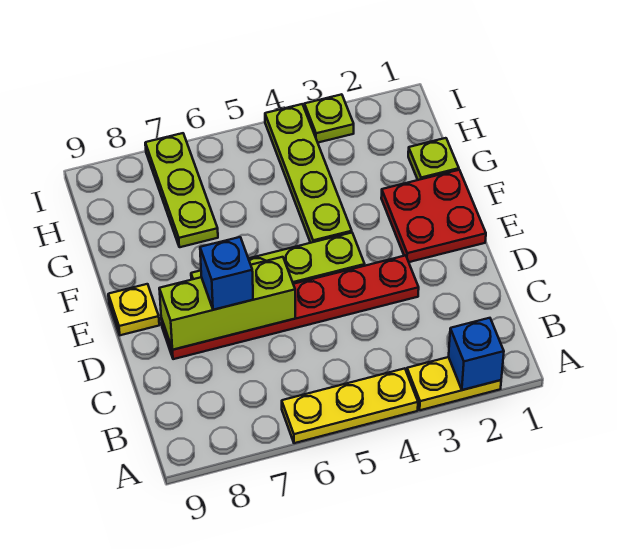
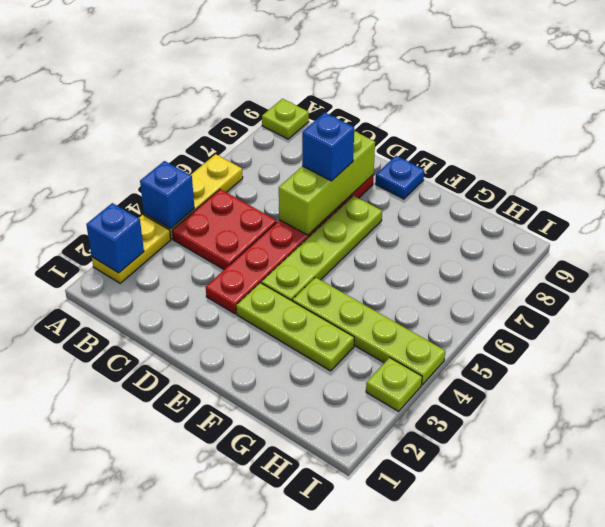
none -> blue 1x1 brick [140,161,194,229]
red 2x2 plate [381,170,486,262] -> red 2x2 plate moved to [172,189,277,270]
yellow 1x1 plate [108,284,159,335] -> blue 1x1 plate [376,156,424,199]
lime 1x1 plate [408,138,459,180] -> lime 1x1 plate moved to [262,99,309,139]
lime 1x3 plate [145,133,218,247] -> lime 1x3 plate moved to [236,283,354,371]

